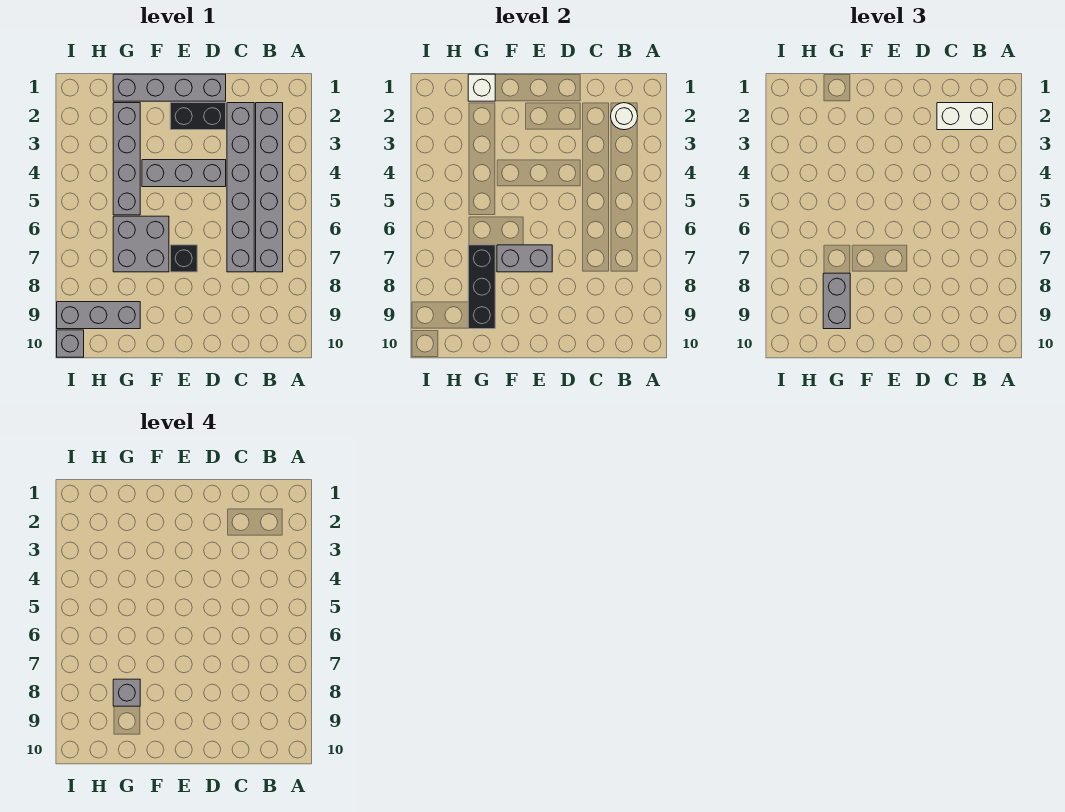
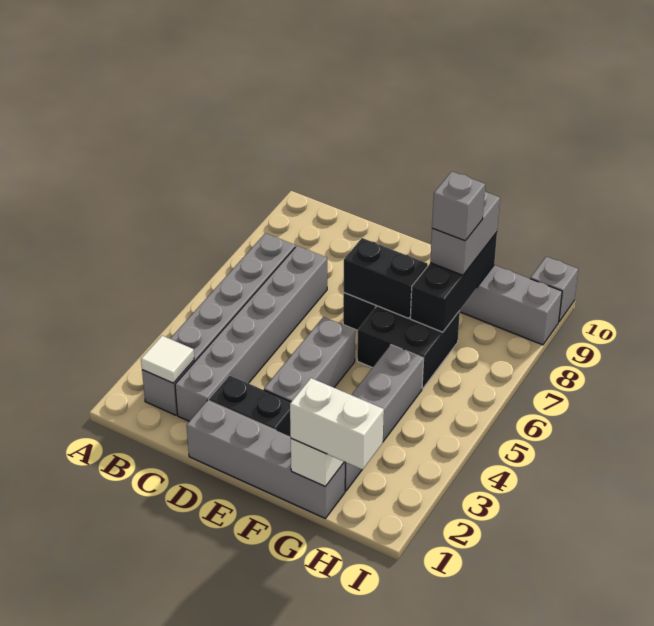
white 1x1 round brick [611,103,638,130] -> white 1x1 tile [141,336,194,383]
white 1x2 brick [937,103,993,130] -> white 1x2 brick moved to [290,378,384,469]
grey 1x3 brick [142,160,226,187] -> grey 1x3 brick turned to [264,317,355,402]
grey 1x2 brick [497,245,552,272] -> black 1x2 brick [344,238,428,318]
grey 2x2 brick [113,216,169,272] -> black 2x2 brick [357,306,460,389]

